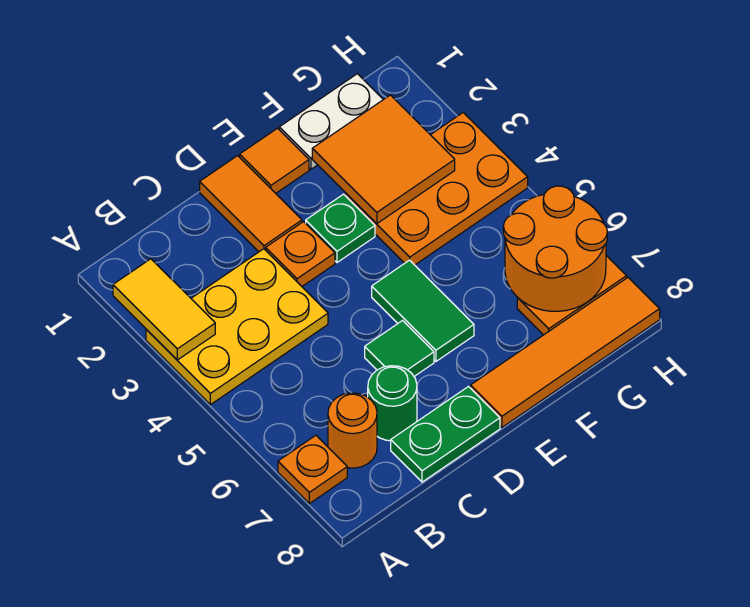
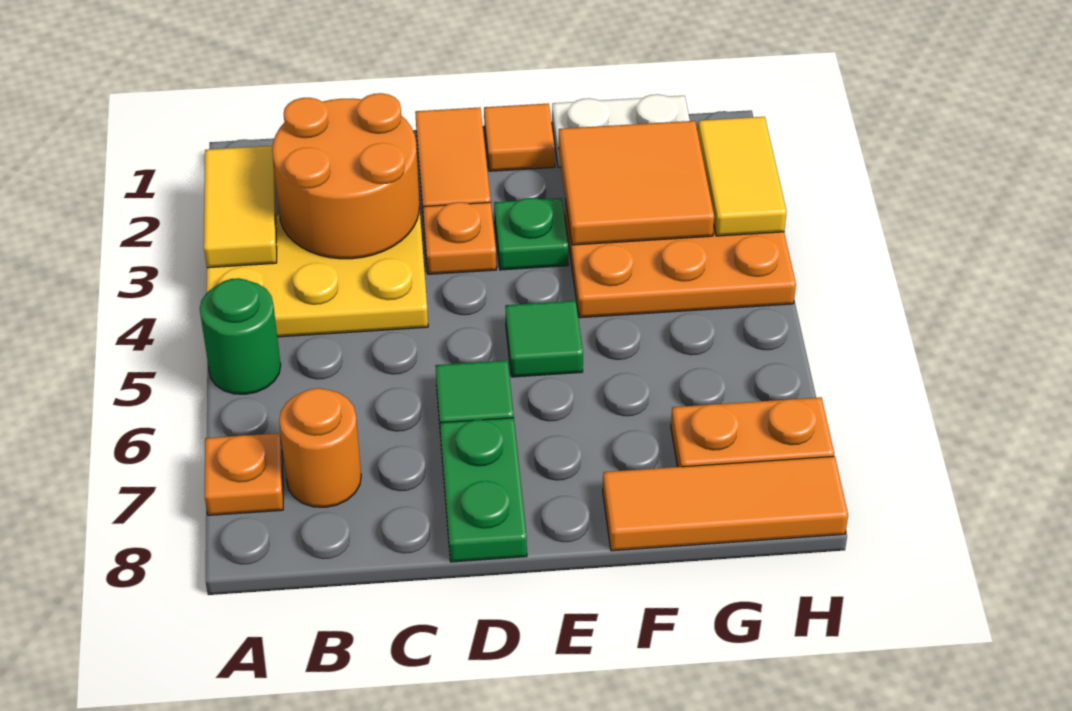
green 1x1 round brick [368,366,417,441] -> green 1x1 round brick moved to [200,278,281,394]
green 1x2 plate [391,387,500,482] -> green 1x2 plate turned to [440,418,527,562]
green 1x2 tile [372,260,474,361] -> green 1x1 tile [505,301,583,377]
orange 1x4 tile [471,278,660,427] -> orange 1x3 tile [603,456,848,551]
orange 2x2 round brick [503,186,607,311] -> orange 2x2 round brick moved to [272,93,419,259]
none -> yellow 1x2 tile [698,117,787,236]

